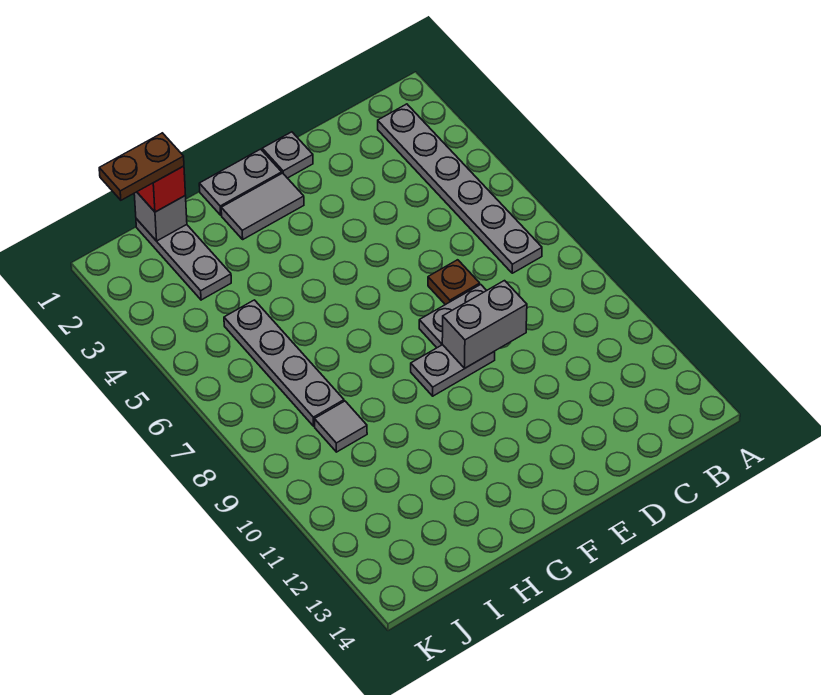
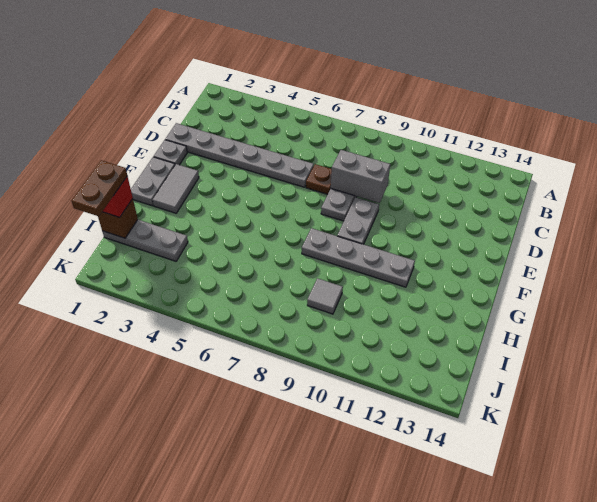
grey 1x6 plate [378,104,542,273] -> grey 1x6 plate moved to [165,123,314,187]
grey 1x2 brick [442,281,527,368] -> grey 1x2 brick turned to [331,150,390,203]
grey 1x1 brick [134,192,187,241] -> brown 1x1 brick [98,199,138,238]
grey 1x4 plate [224,300,344,426] -> grey 1x4 plate moved to [302,228,415,287]

